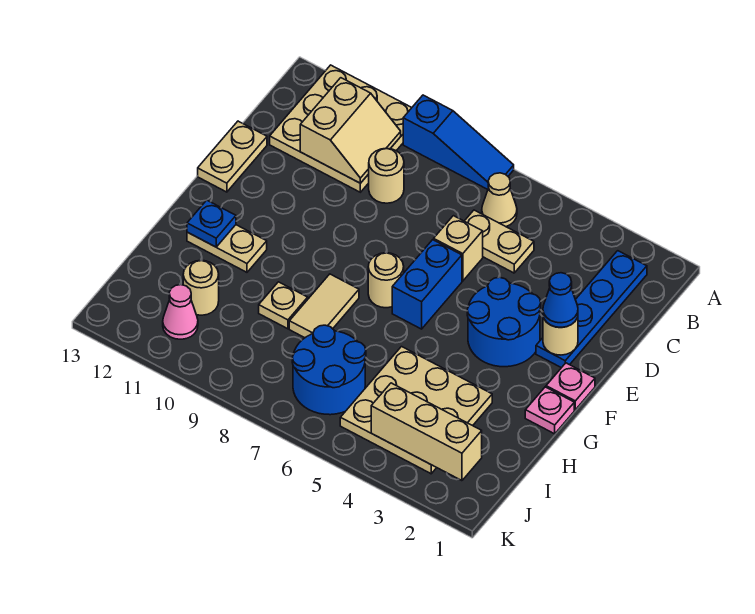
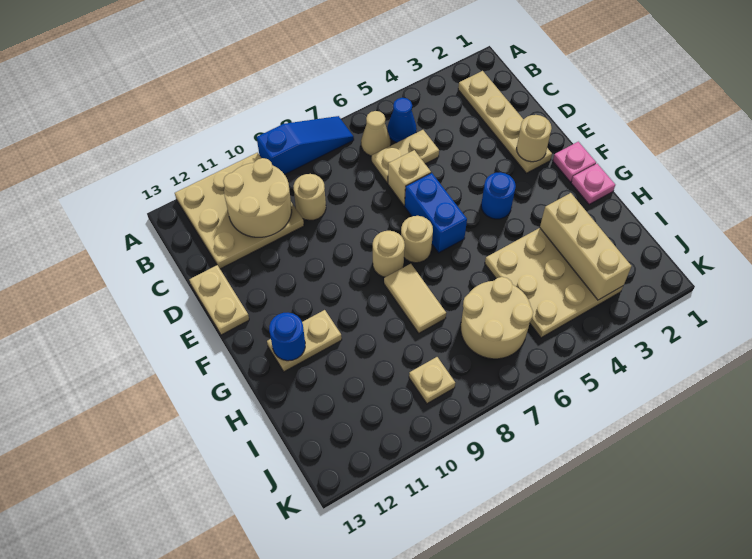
blue 1x4 plate [536,251,647,368] -> tan 1x4 plate [458,71,552,173]
tan 2x2 slope [300,78,401,183] -> tan 2x2 round brick [223,158,292,237]
blue 1x1 cone [543,273,578,327] -> blue 1x1 cone moved to [387,98,417,143]
blue 2x2 round brick [467,277,541,367] -> blue 1x1 round brick [481,172,516,219]
blue 1x1 plate [187,200,236,247] -> blue 1x1 round brick [269,313,305,361]
tan 1x1 plate [259,282,308,329] -> tan 1x1 plate moved to [409,357,455,404]
blue 2x2 round brick [292,325,366,415] -> tan 2x2 round brick [461,277,533,359]
tan 1x1 round brick [183,260,219,315] -> tan 1x1 round brick moved to [373,231,405,277]
tan 1x3 brick [371,383,482,481] -> tan 1x3 brick turned to [540,193,631,300]
pink 1x1 cone [163,285,198,339] -> none

